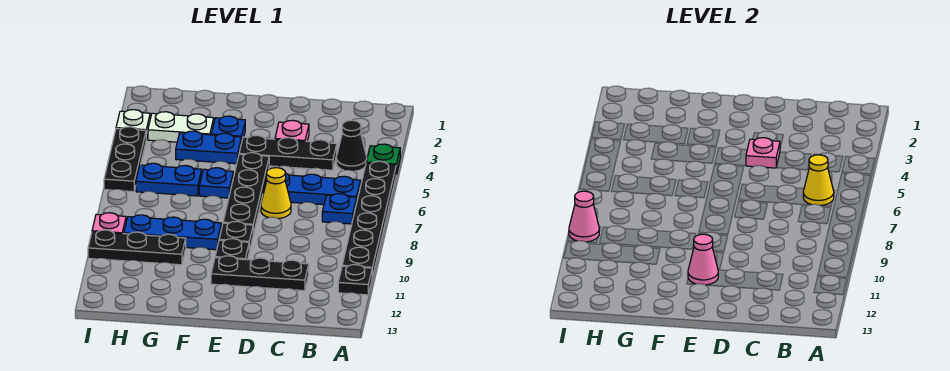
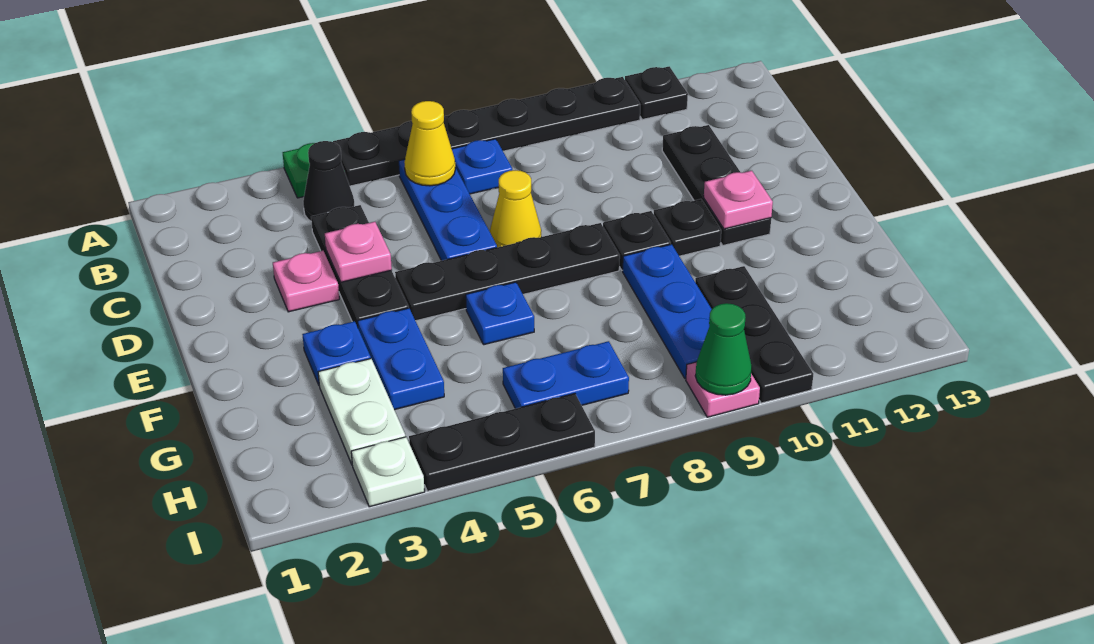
pink 1x1 cone [688,234,718,285] -> pink 1x1 plate [704,171,773,229]
blue 1x2 plate [136,163,202,196] -> blue 1x2 plate turned to [503,341,629,409]
pink 1x1 cone [569,191,599,242] -> green 1x1 cone [695,303,752,395]

